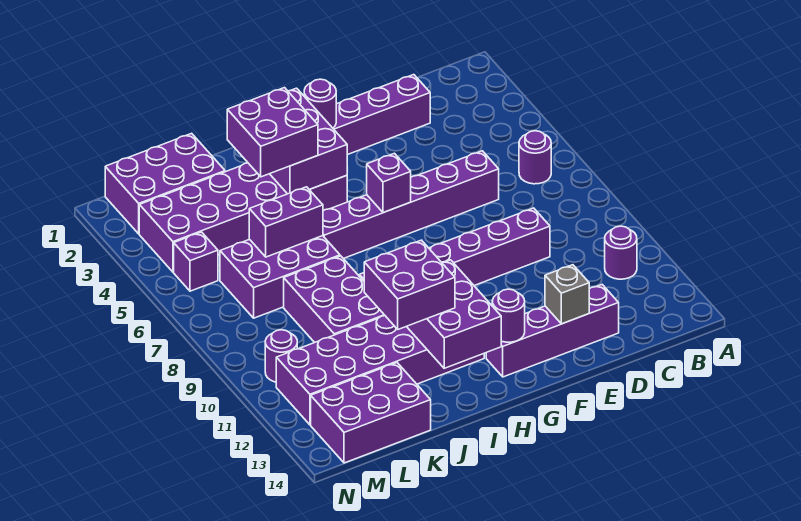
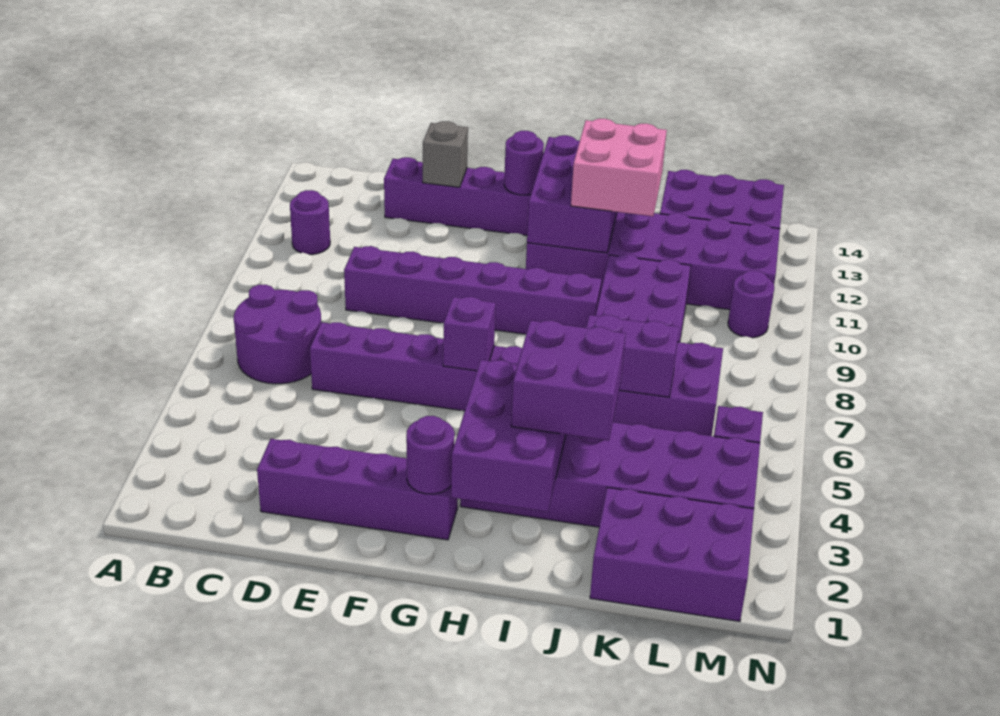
purple 1x1 round brick [519,131,551,184] -> purple 2x2 round brick [234,285,321,384]
purple 2x2 brick [364,240,455,329] -> pink 2x2 brick [571,119,667,216]

